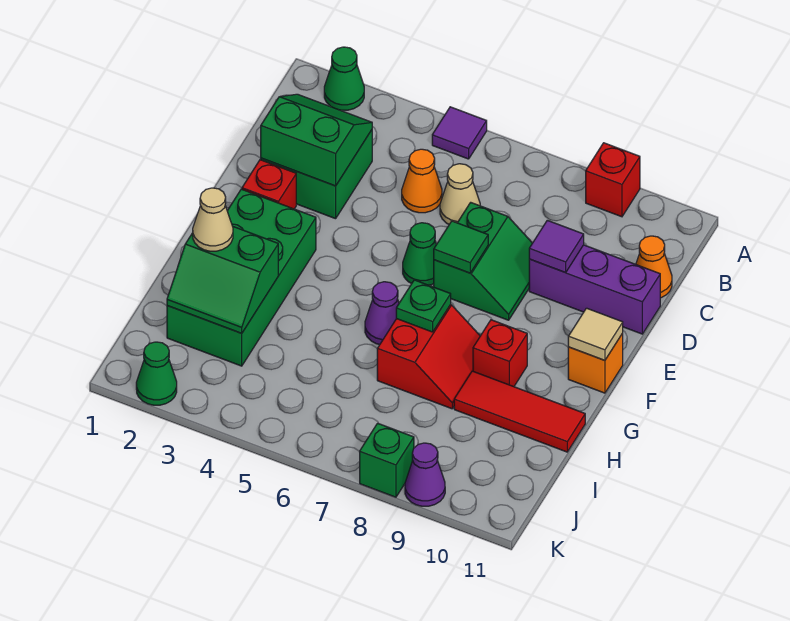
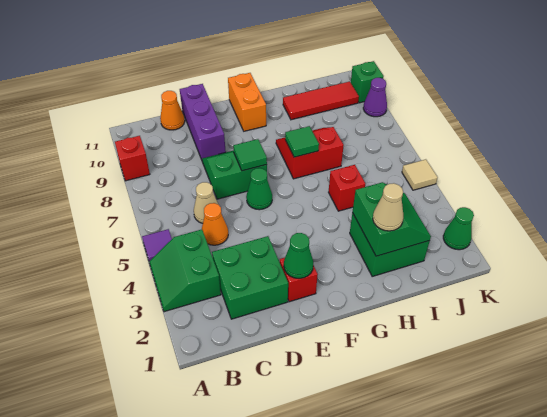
green 1x1 cone [324,47,364,110] -> green 1x1 cone moved to [284,233,313,279]
green 2x2 slope [261,94,372,186] -> green 2x2 slope moved to [149,230,221,312]
purple 1x1 tile [529,220,584,273] -> none
green 2x4 brick [167,189,316,366] -> green 2x2 brick [350,213,430,276]
orange 1x1 brick [568,333,623,393] -> orange 1x2 brick [228,73,266,131]
tan 1x1 tile [568,308,623,360] -> tan 1x1 tile moved to [402,159,438,190]
purple 1x1 cone [365,282,399,344] -> none
green 1x1 plate [396,280,451,332] -> green 1x1 tile [285,126,319,157]
red 1x1 brick [473,320,527,387] -> red 1x1 brick moved to [329,165,365,211]
red 1x3 tile [454,371,585,452] -> red 1x3 tile turned to [283,81,359,120]
green 1x1 brick [360,423,414,497] -> green 1x1 brick moved to [351,61,384,103]

